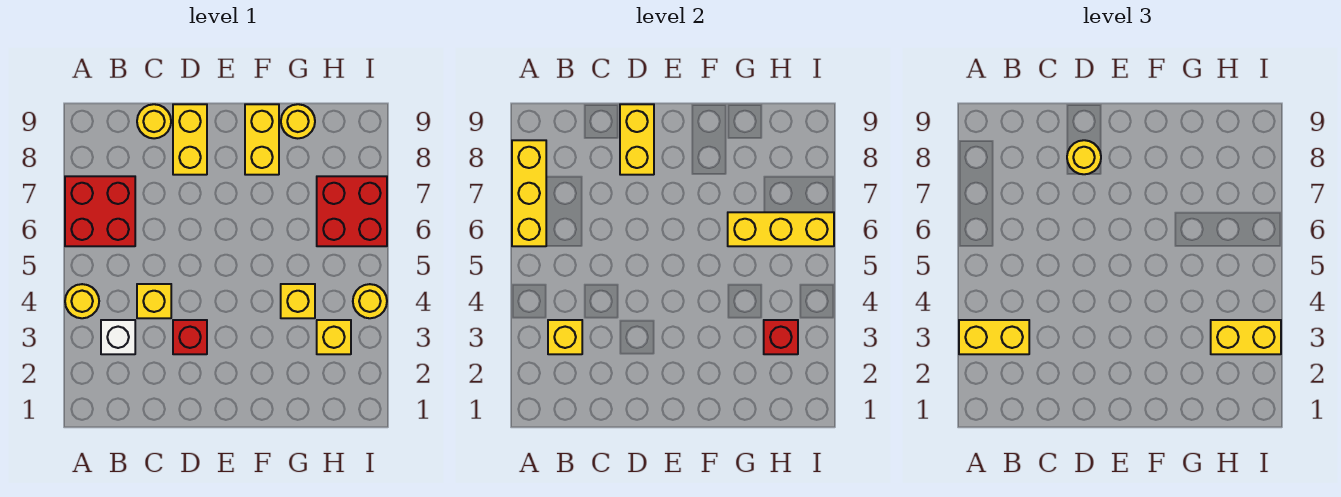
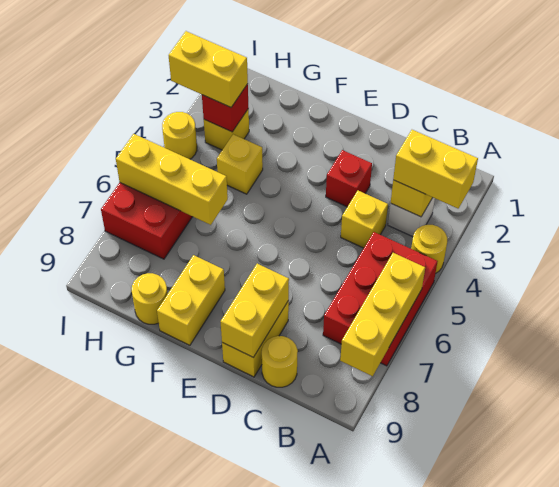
red 2x2 brick [65,176,135,246] -> red 2x3 brick [323,232,438,366]
yellow 1x1 round brick [1067,140,1101,174] -> none

